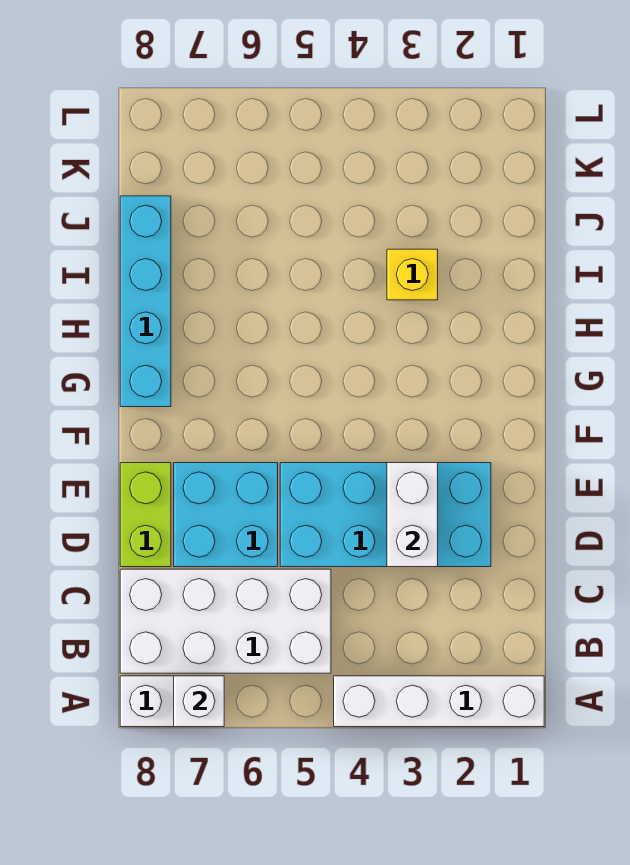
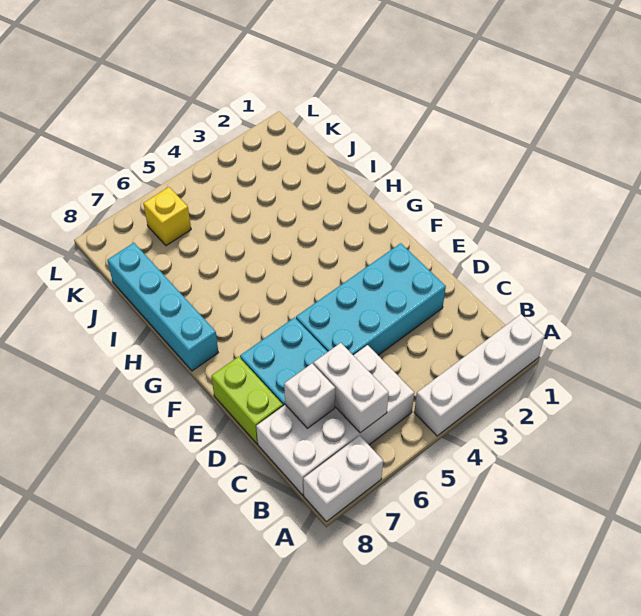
white 1x1 brick [174,676,224,727] -> white 1x1 brick moved to [284,364,335,428]
white 1x2 brick [387,463,438,567] -> white 1x2 brick moved to [313,343,389,433]
yellow 1x1 brick [387,249,438,300] -> yellow 1x1 brick moved to [143,187,191,246]

